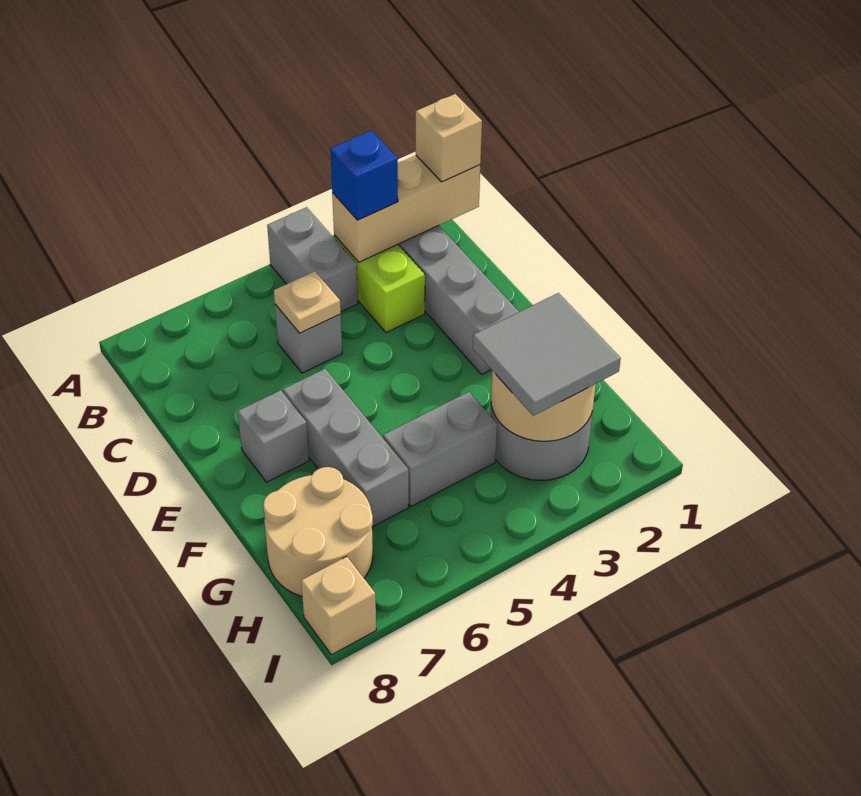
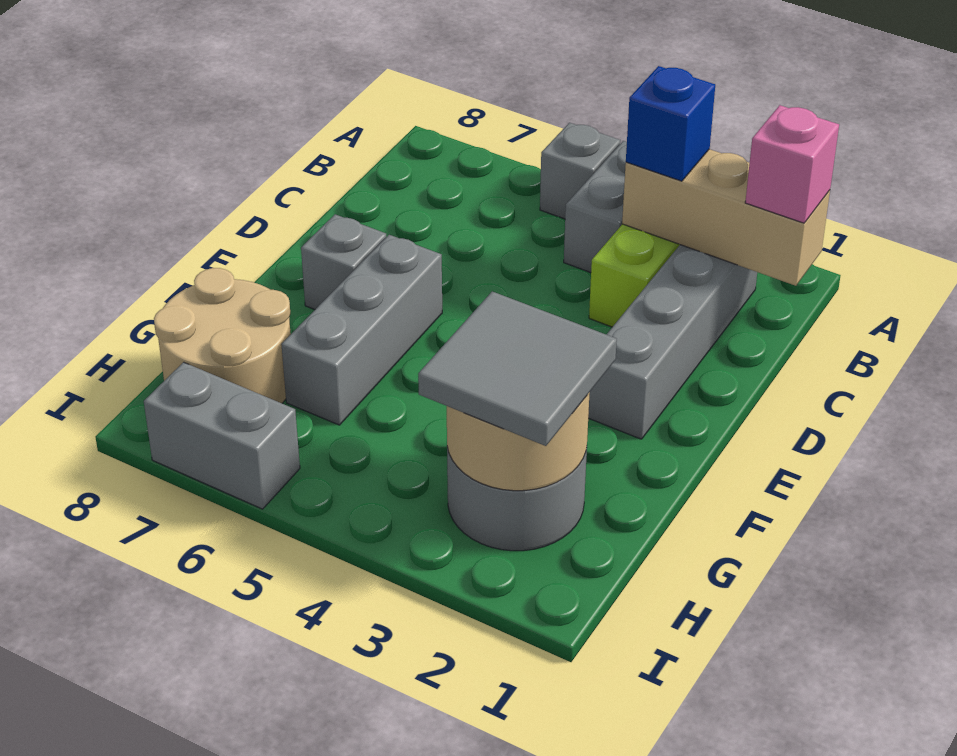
tan 1x1 brick [416,94,482,182] -> pink 1x1 brick [745,105,839,223]
grey 1x1 brick [275,304,342,373] -> grey 1x1 brick moved to [540,123,621,219]
tan 1x1 plate [274,271,341,333] -> none
grey 1x2 brick [383,392,497,506] -> grey 1x2 brick moved to [144,362,300,509]
tan 1x1 brick [301,556,376,655] -> none

